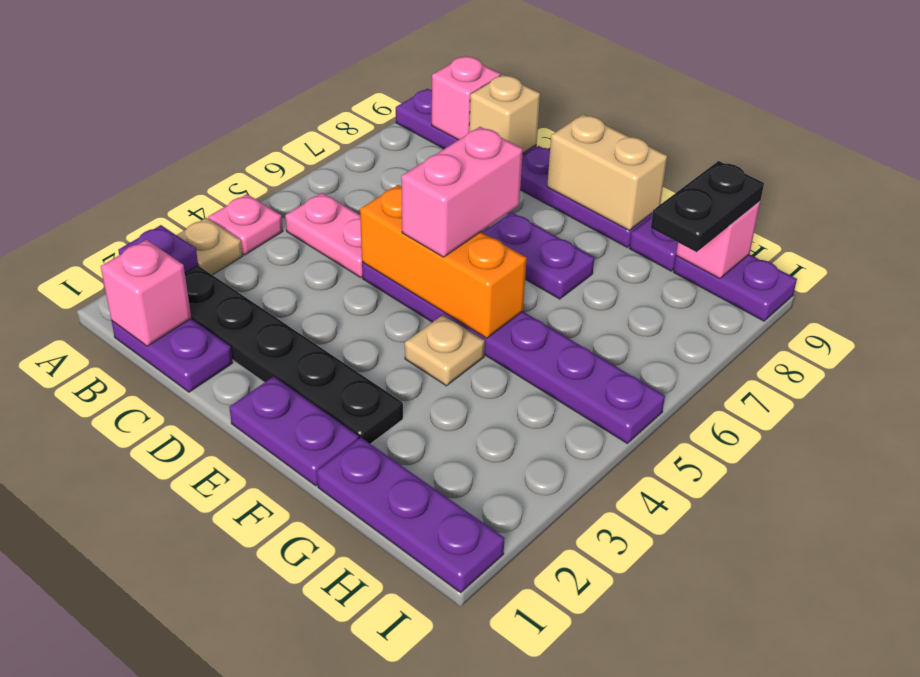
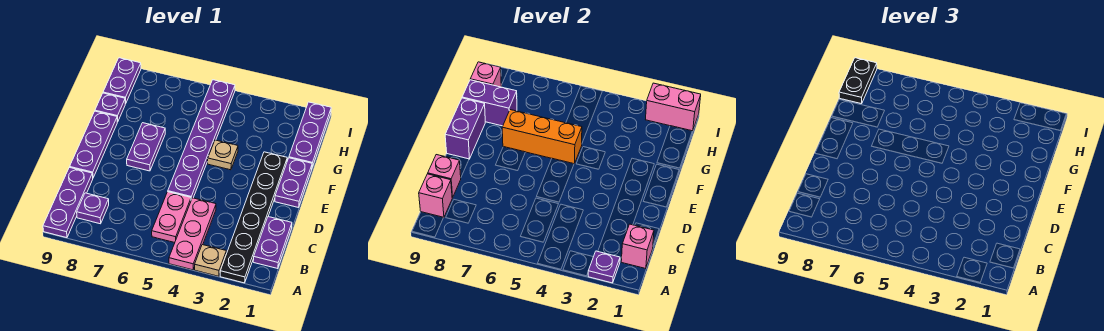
pink 1x1 plate [208,194,283,255] -> pink 1x3 plate [169,198,216,270]
none -> purple 1x1 plate [77,193,109,224]
tan 1x1 brick [469,75,540,154] -> pink 1x1 brick [428,155,461,198]
orange 1x3 brick [360,185,527,338] -> orange 1x3 brick turned to [502,110,582,164]
pink 1x2 brick [401,127,523,257] -> pink 1x2 brick moved to [645,83,701,131]
tan 1x2 brick [547,114,667,231] -> purple 1x2 brick [445,98,485,159]
none -> purple 1x2 brick [462,80,517,126]
black 1x2 plate [651,161,764,252] -> black 1x2 plate turned to [839,58,877,104]

